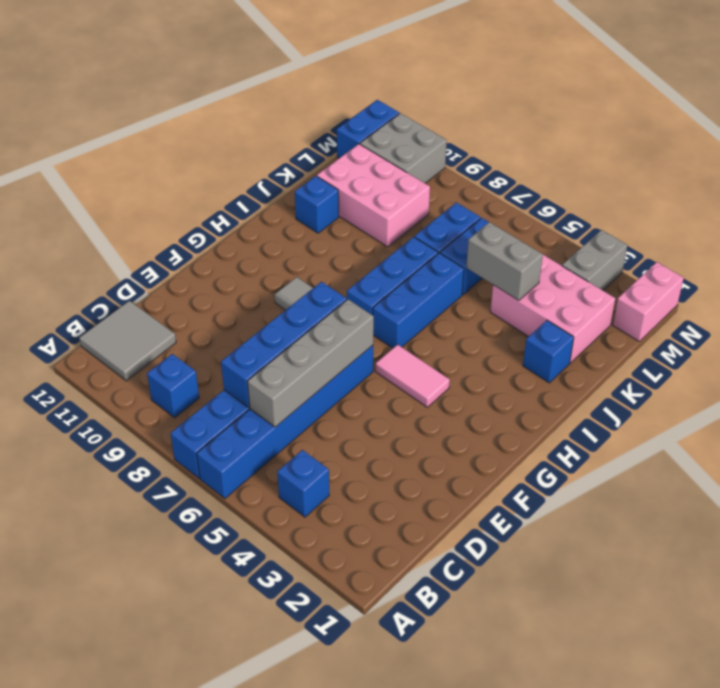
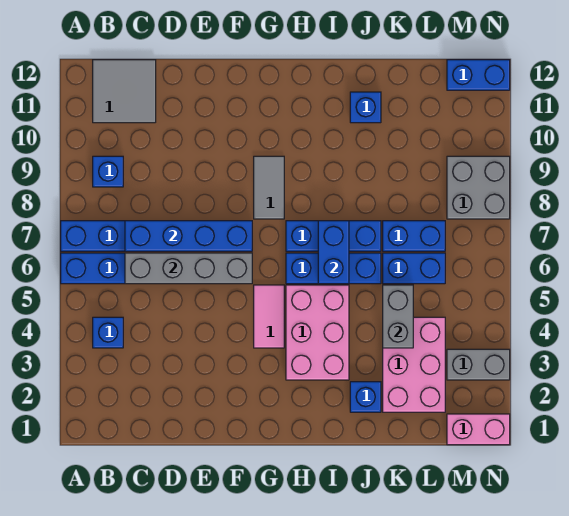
none -> blue 1x2 brick [318,221,349,284]
pink 2x3 brick [317,144,430,247] -> pink 2x3 brick moved to [286,285,349,380]
grey 2x2 brick [360,113,447,183] -> grey 2x2 brick moved to [447,156,510,219]

